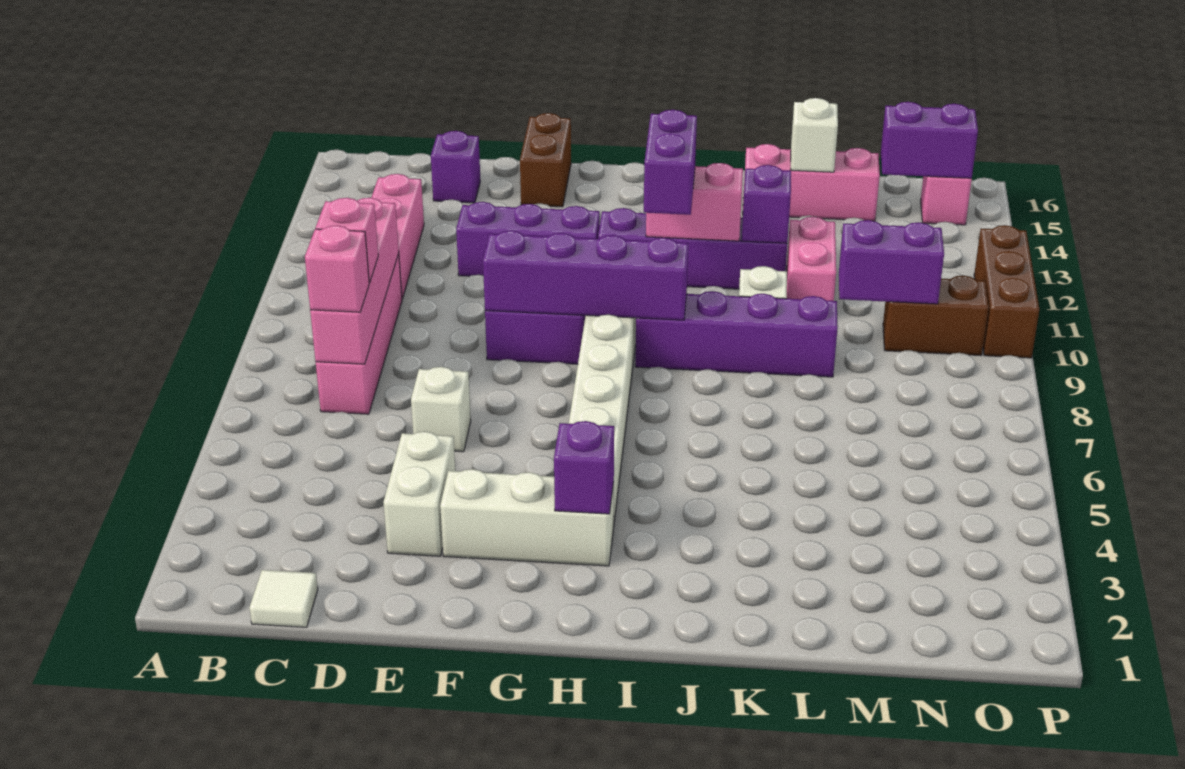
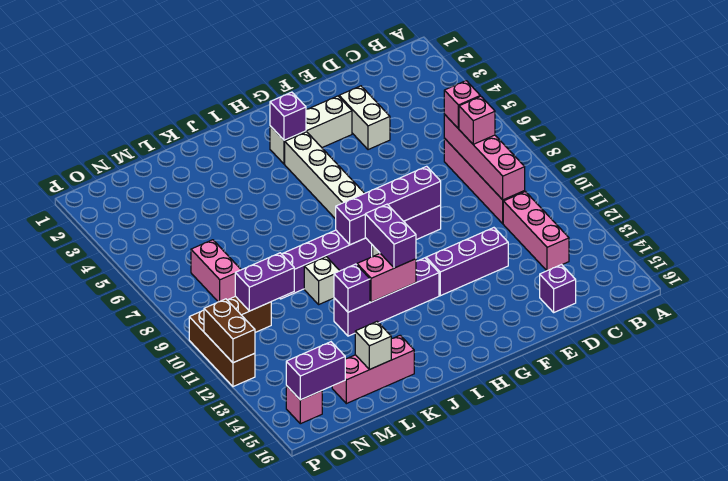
white 1x1 tile [249,570,318,627] -> none
white 1x1 brick [411,367,471,452] -> none
brown 1x2 brick [520,113,571,207] -> brown 1x2 brick moved to [204,299,255,363]
pink 1x2 brick [787,217,836,301] -> pink 1x2 brick moved to [191,240,241,302]

